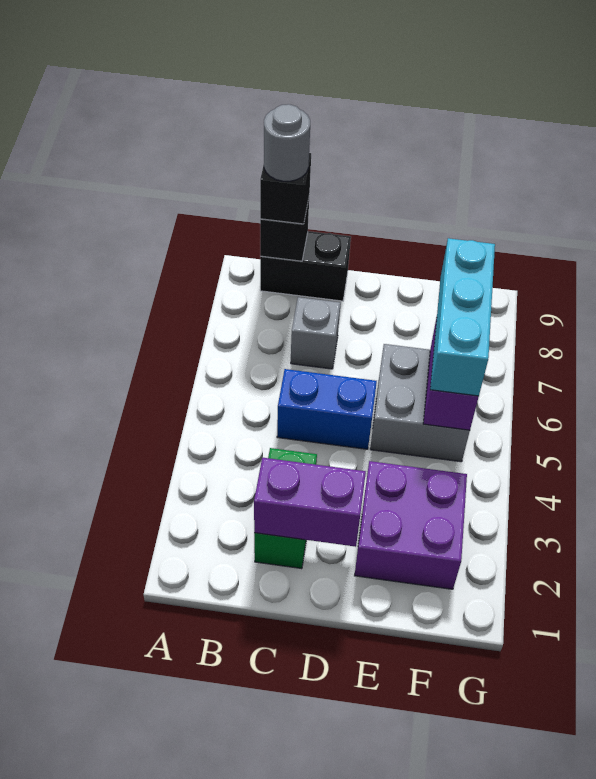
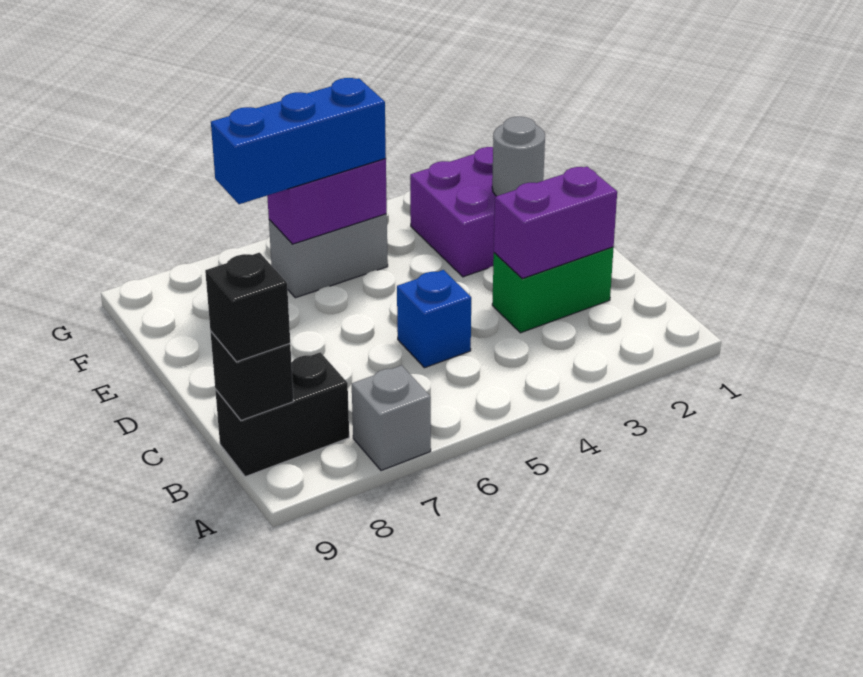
black 1x2 brick [260,231,351,301] -> black 1x2 brick turned to [215,352,349,477]
grey 1x1 round brick [264,104,310,181] -> grey 1x1 round brick moved to [492,117,545,196]
purple 1x2 brick [254,458,366,547] -> purple 1x2 brick turned to [494,167,617,279]
blue 1x2 brick [277,369,377,449] -> blue 1x1 brick [397,270,471,368]
grey 1x1 brick [291,297,341,369] -> grey 1x1 brick moved to [352,365,431,470]
grey 2x2 brick [370,344,470,462] -> grey 1x2 brick [269,214,388,298]
cyan 1x3 brick [430,238,495,396] -> blue 1x3 brick [211,78,386,204]

